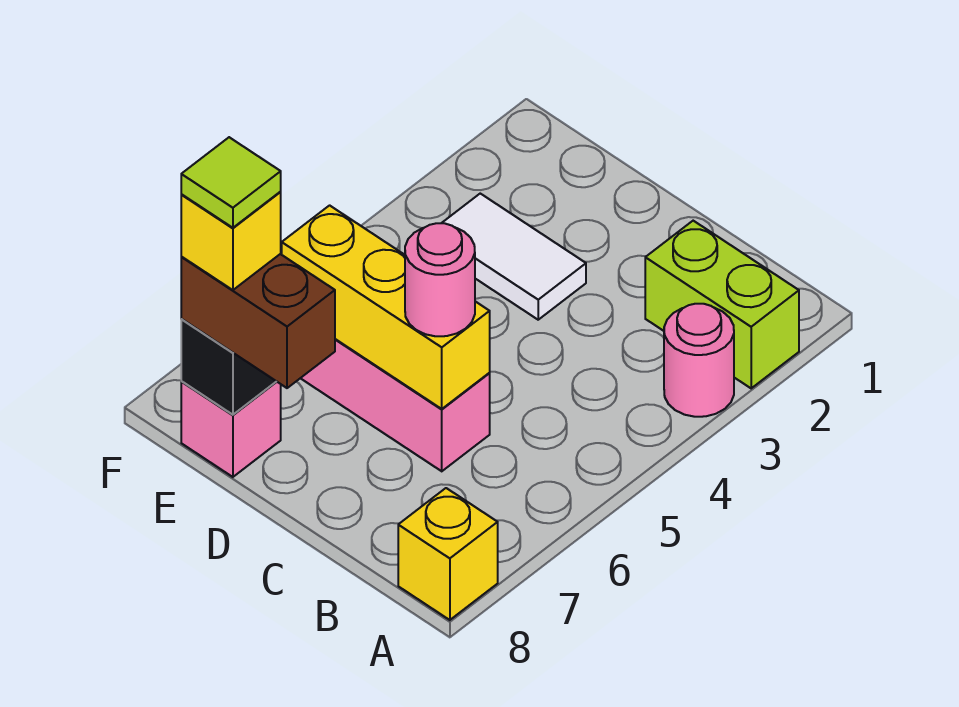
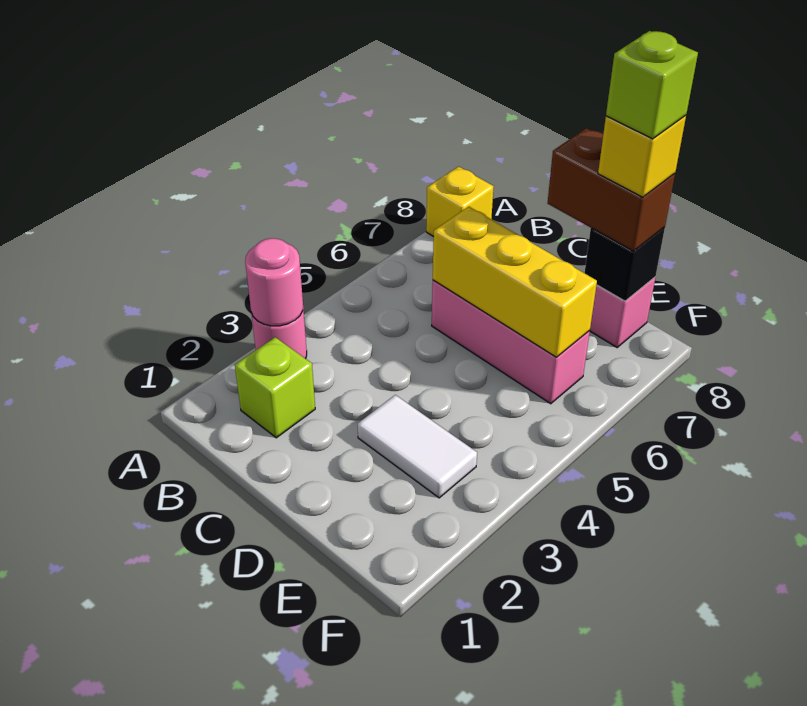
lime 1x2 brick [645,221,799,388] -> lime 1x1 brick [235,337,315,438]
pink 1x1 round brick [405,223,475,336] -> pink 1x1 round brick moved to [245,238,303,326]
lime 1x1 tile [181,137,281,228] -> lime 1x1 brick [606,31,698,139]

